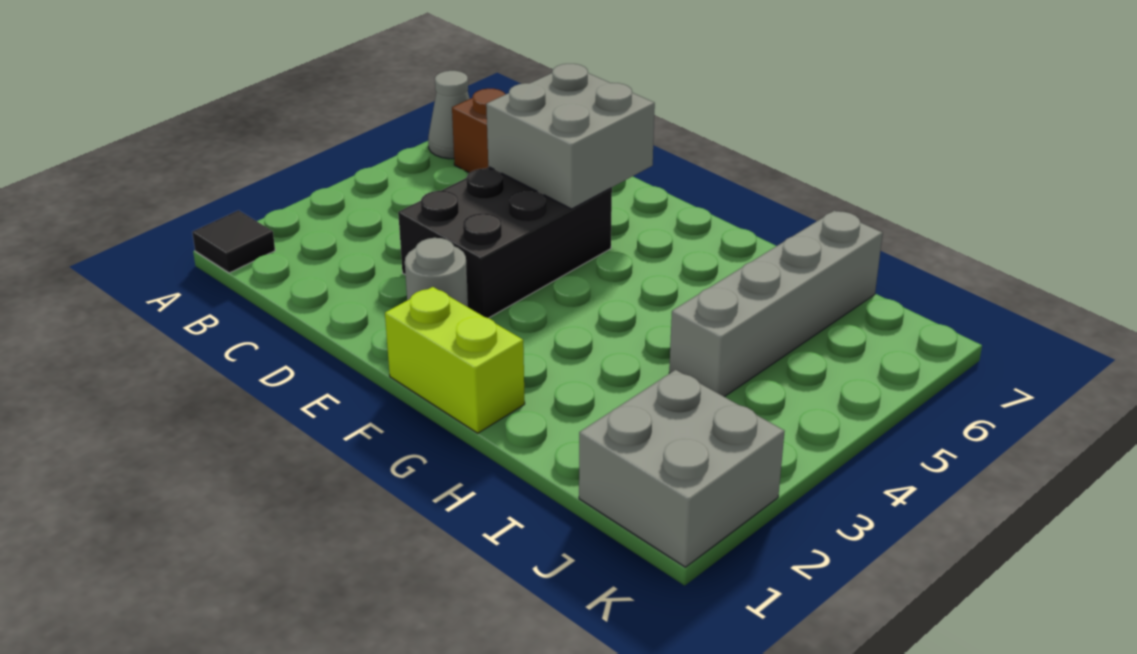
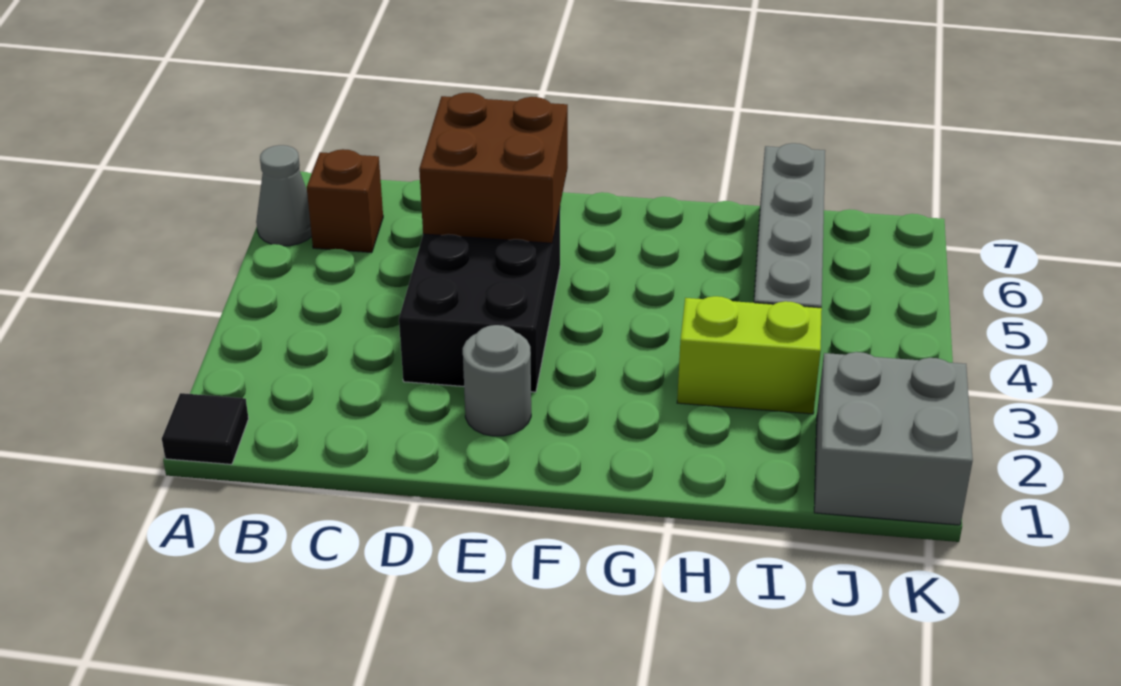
grey 2x2 brick [486,64,655,209] -> brown 2x2 brick [419,93,568,243]
lime 1x2 brick [385,287,525,433] -> lime 1x2 brick moved to [677,296,822,414]

